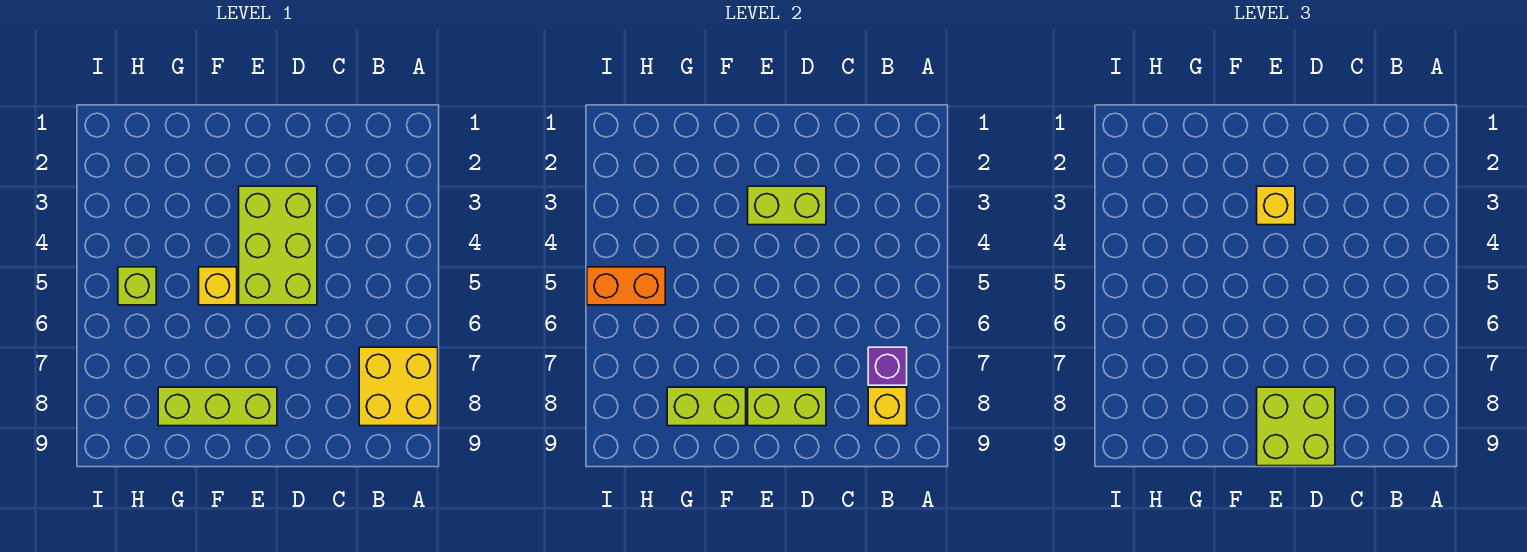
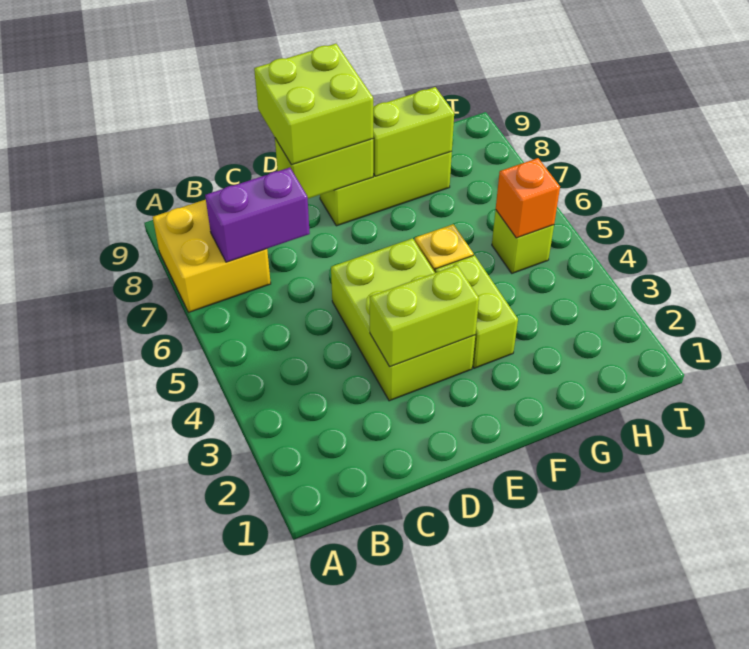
purple 1x1 brick [868,347,907,385] -> purple 1x2 brick [205,168,310,262]
yellow 1x1 brick [868,387,907,426] -> none
yellow 1x1 brick [1257,186,1295,225] -> none
none -> lime 1x2 brick [435,255,518,368]
orange 1x2 brick [587,267,665,305] -> orange 1x1 brick [496,158,560,238]

